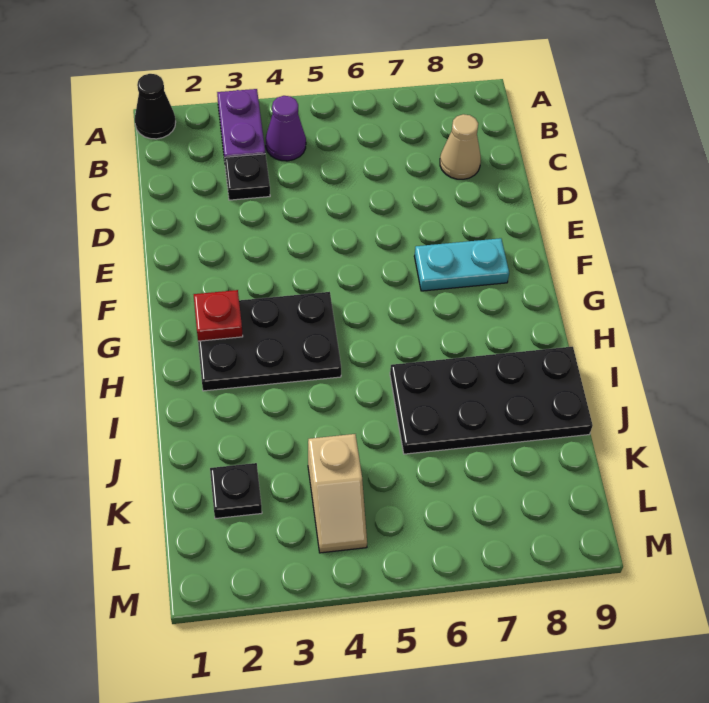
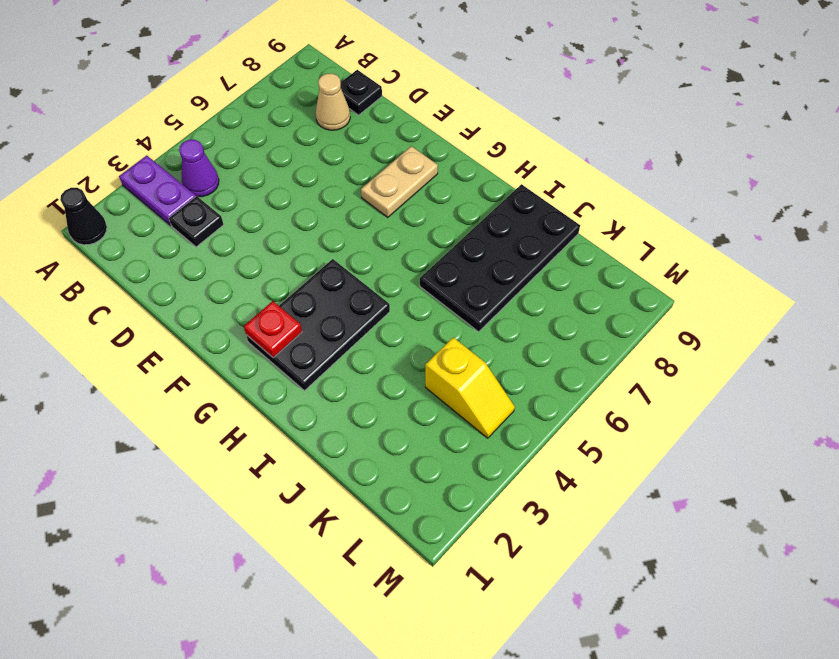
cyan 1x2 plate [414,238,509,291] -> tan 1x2 plate [361,146,438,217]
black 1x1 plate [210,463,262,519] -> black 1x1 plate moved to [341,70,382,115]
tan 1x2 slope [308,434,367,553] -> yellow 1x2 slope [425,337,515,438]

